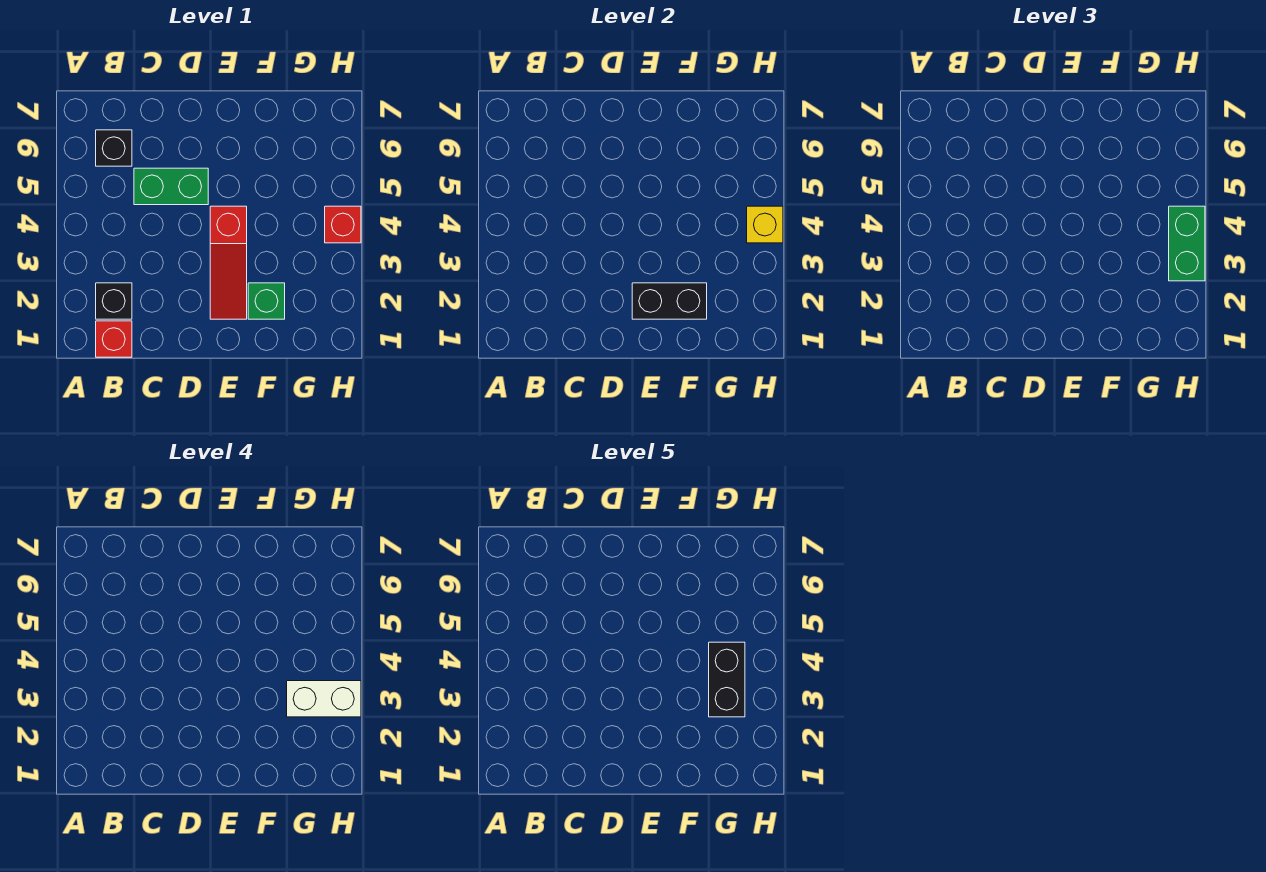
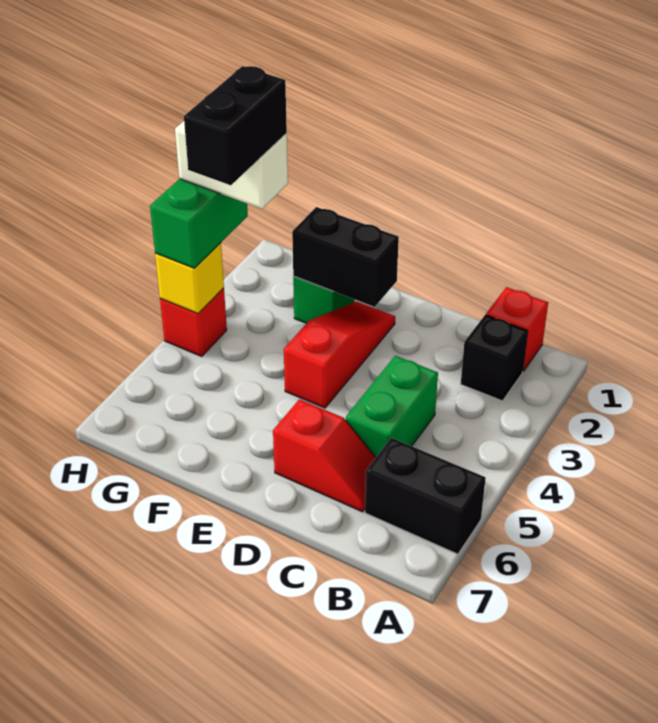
black 1x1 brick [96,130,132,166] -> black 1x2 brick [365,438,486,554]
green 1x2 brick [134,168,208,205] -> green 1x2 brick turned to [346,356,438,457]
none -> red 1x2 slope [273,399,376,512]

